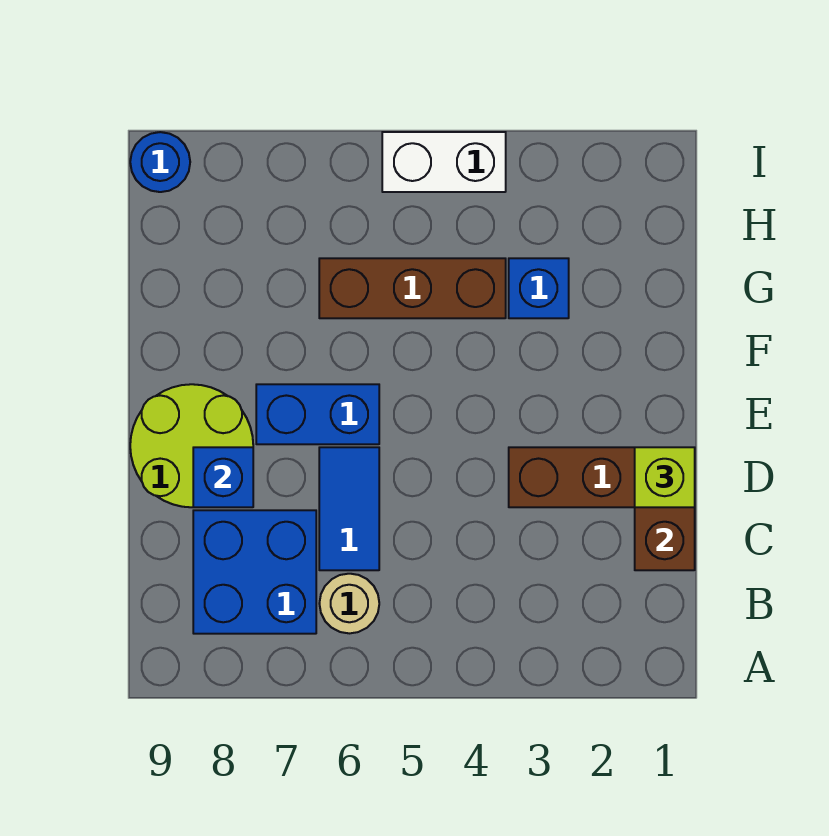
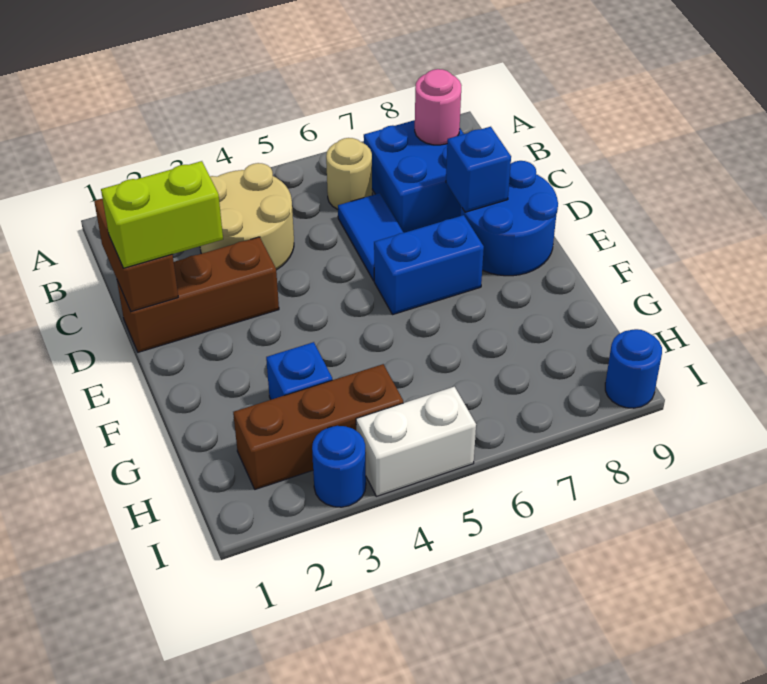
none -> tan 2x2 round brick [200,163,294,270]
none -> pink 1x1 round brick [415,69,461,145]
lime 1x1 brick [635,447,695,507] -> lime 1x2 brick [101,161,223,268]
lime 2x2 round brick [130,384,253,507] -> blue 2x2 round brick [460,161,558,276]
brown 1x3 brick [319,258,506,318] -> brown 1x3 brick moved to [233,364,403,489]
none -> blue 1x1 round brick [312,426,366,507]

